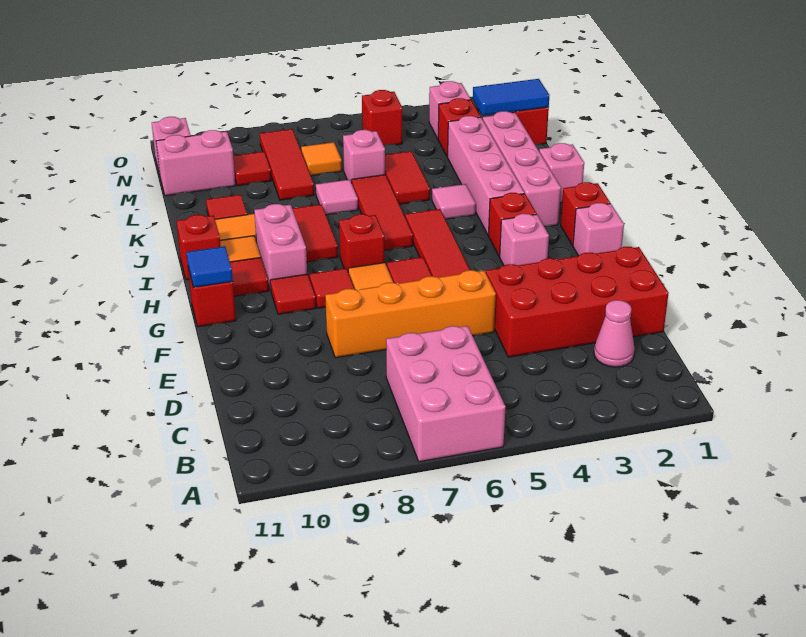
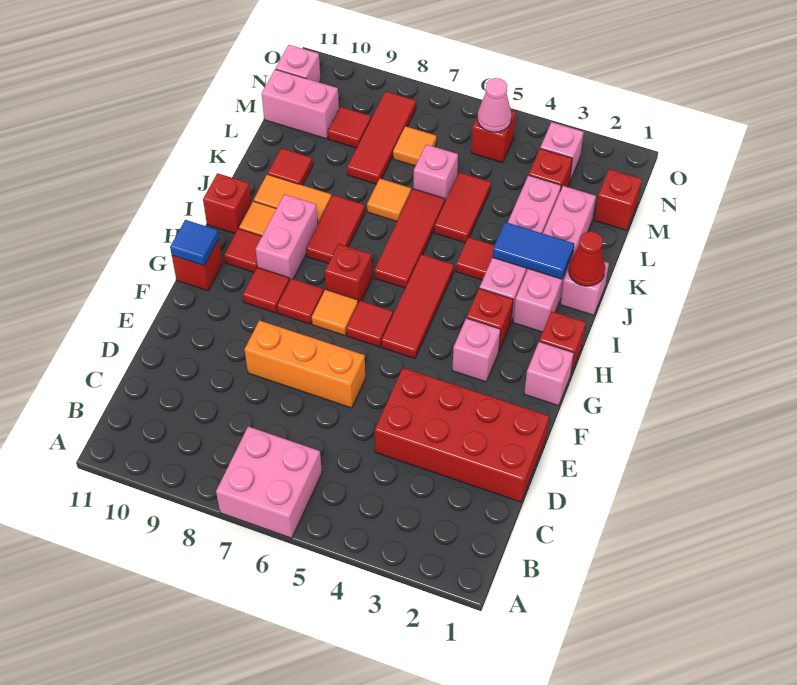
pink 2x3 brick [386,326,505,462] -> pink 2x2 brick [216,427,322,538]
pink 1x1 cone [594,300,635,367] -> pink 1x1 cone moved to [477,78,512,132]
orange 1x4 brick [325,270,496,358] -> orange 1x3 brick [245,320,365,408]
none -> red 1x1 cone [569,231,605,286]
pink 1x1 tile [432,184,476,219] -> red 1x1 tile [456,237,495,280]
pink 1x1 tile [316,180,358,215] -> orange 1x1 tile [367,179,411,221]
blue 1x2 tile [473,79,549,116] -> blue 1x2 tile moved to [492,222,574,279]

